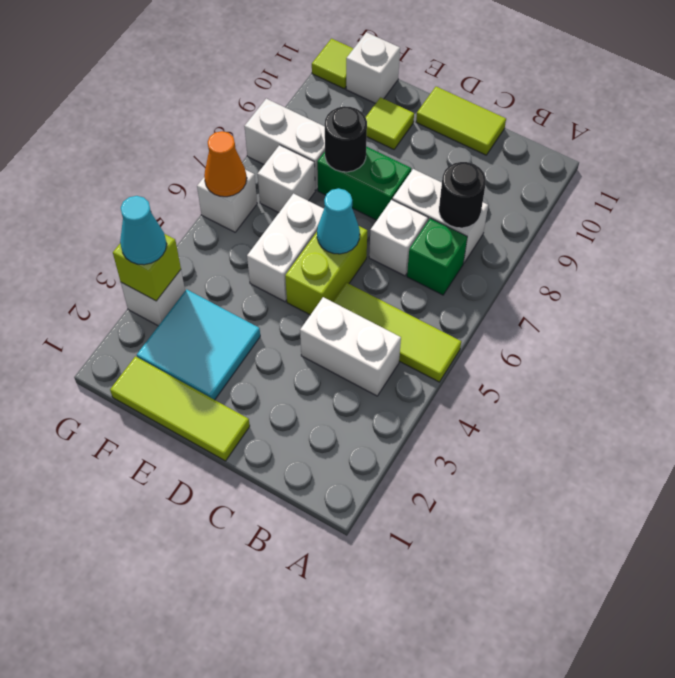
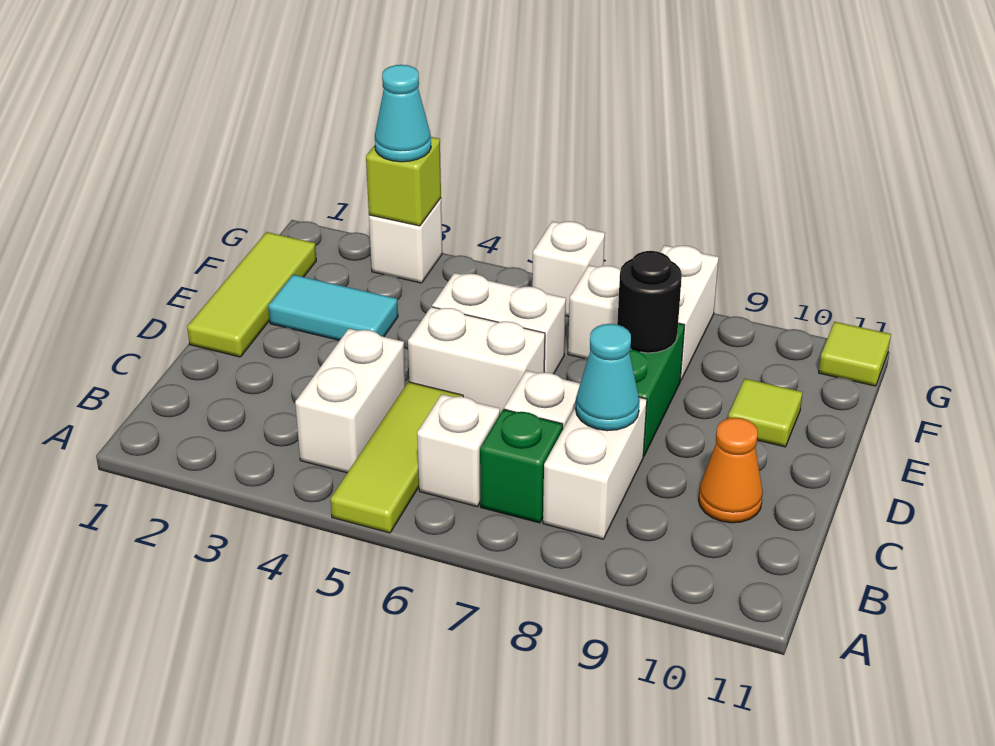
black 1x1 round brick [439,162,486,228] -> none
lime 1x2 tile [416,87,506,155] -> none
lime 1x2 brick [285,226,367,315] -> white 1x2 brick [408,307,545,413]
cyan 1x1 cone [317,188,360,254] -> cyan 1x1 cone moved to [576,324,640,431]
cyan 2x2 tile [137,289,260,400] -> cyan 1x2 tile [268,275,398,340]
white 1x1 brick [346,32,400,103] -> white 1x1 brick moved to [417,394,500,507]
orange 1x1 cone [204,131,247,197] -> orange 1x1 cone moved to [699,418,763,523]

